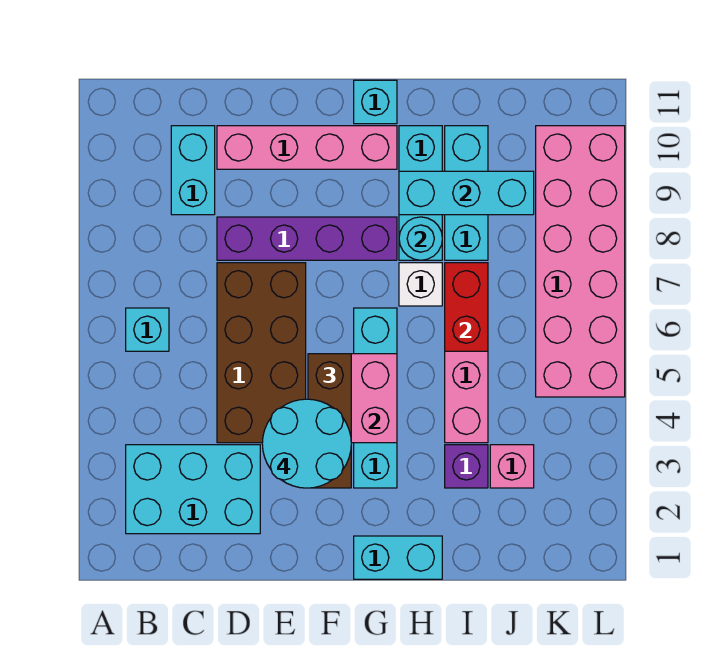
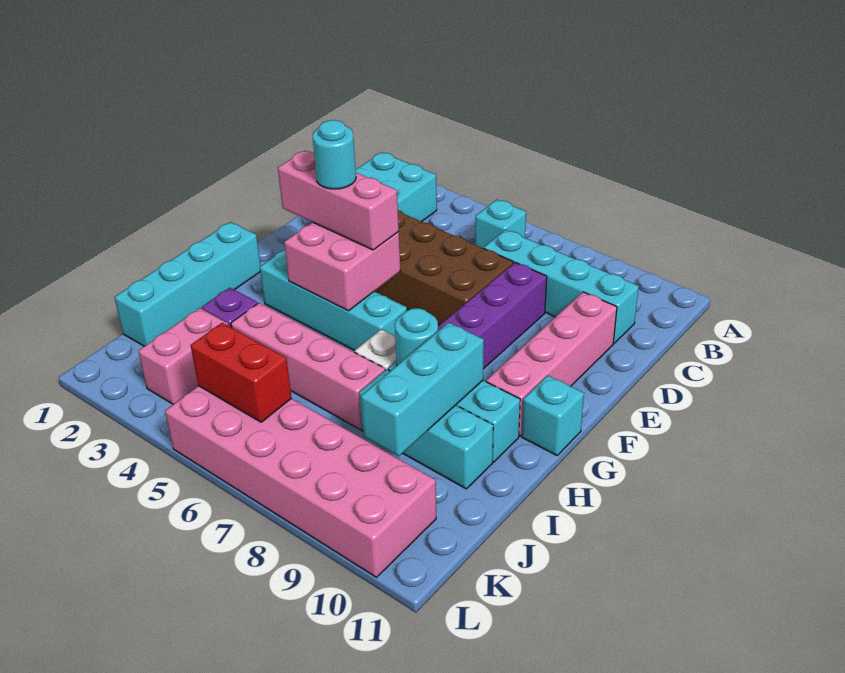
cyan 1x2 brick [171,126,215,215] -> cyan 1x4 brick [484,230,639,343]
cyan 2x2 round brick [262,399,351,488] -> cyan 1x1 round brick [312,120,356,189]
brown 1x3 brick [308,354,351,488] -> pink 1x3 brick [278,151,399,250]
cyan 1x2 brick [354,536,442,579] -> cyan 1x4 brick [114,222,261,346]
red 1x2 brick [445,263,488,351] -> red 1x2 brick moved to [191,323,292,422]
pink 1x1 brick [490,445,534,488] -> pink 1x2 brick [138,308,228,404]

